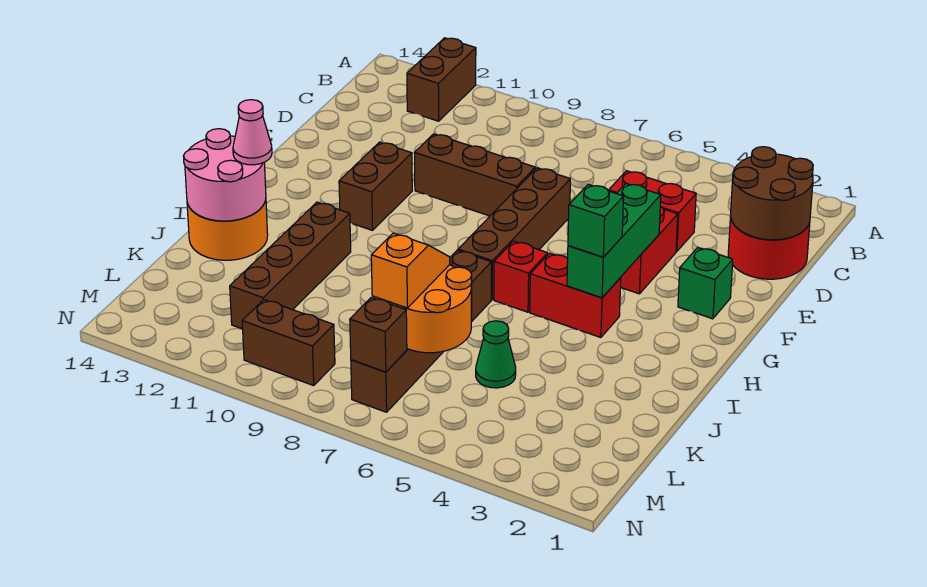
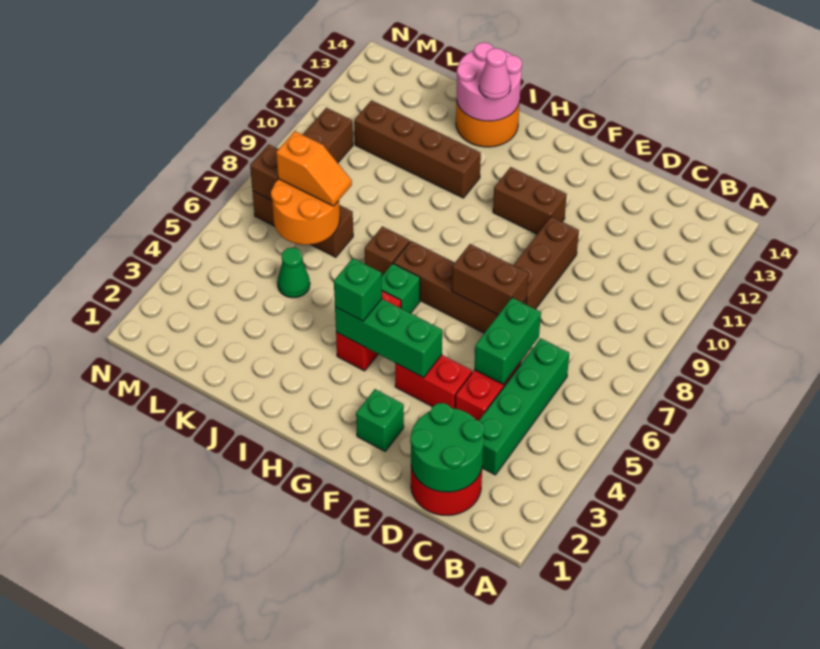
brown 1x2 brick [407,38,476,121] -> brown 1x2 brick moved to [452,244,529,315]
brown 2x2 round brick [731,147,813,240] -> green 2x2 round brick [410,403,484,492]
none -> green 1x4 brick [479,338,569,475]
none -> green 1x2 brick [474,298,541,384]
red 1x1 brick [494,241,548,312] -> green 1x1 brick [382,263,420,313]

